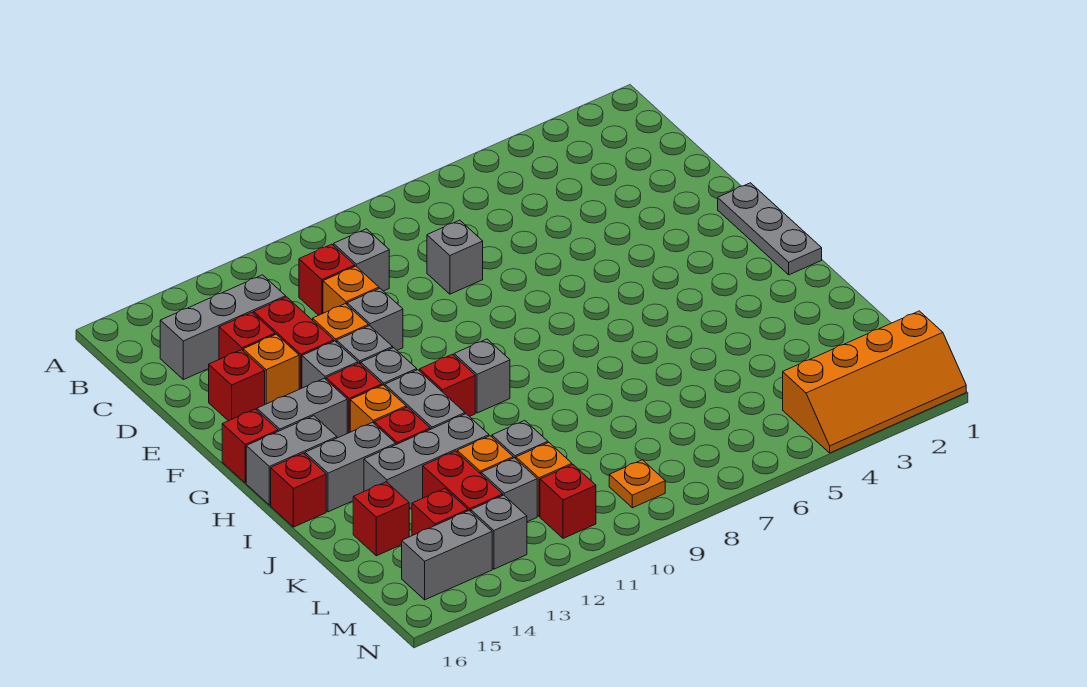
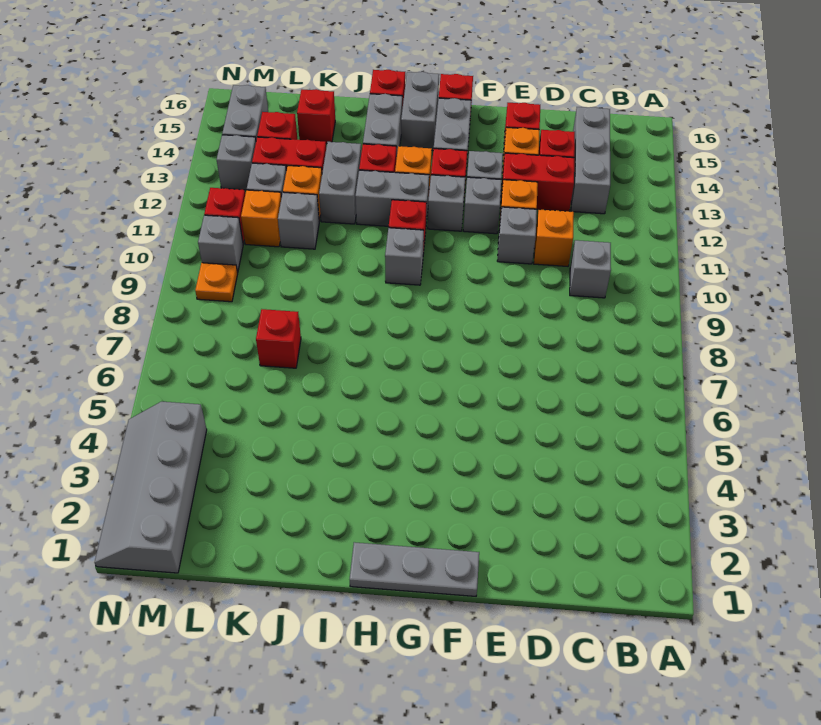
red 1x1 brick [299,244,355,315] -> red 1x1 brick moved to [256,309,301,368]
grey 1x1 brick [427,220,483,294] -> grey 1x1 brick moved to [198,215,243,273]
grey 1x3 brick [364,414,489,509] -> grey 1x2 brick [319,142,361,224]
orange 2x4 slope [783,311,966,453] -> grey 2x4 slope [94,402,207,573]

